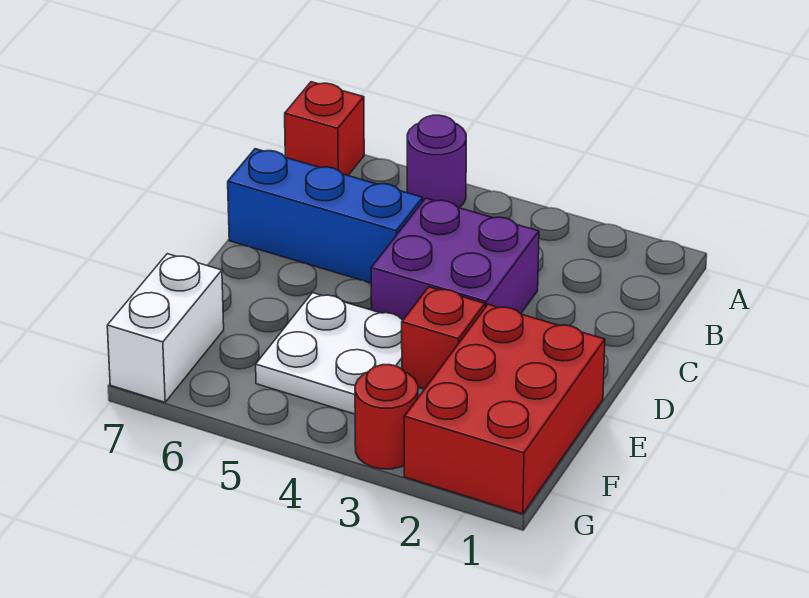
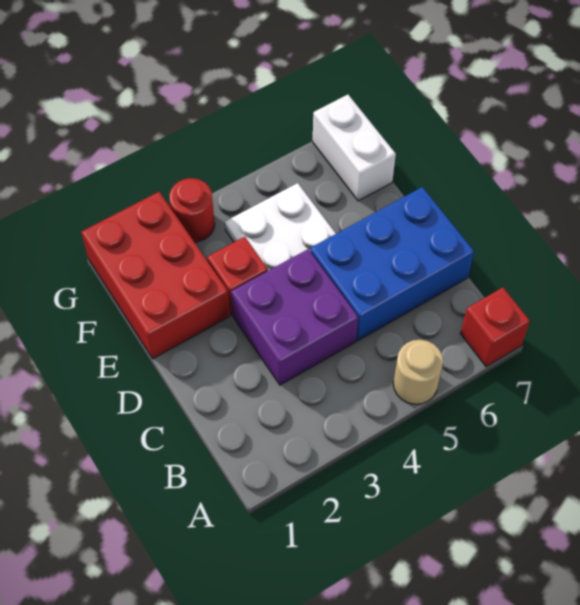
purple 1x1 round brick [407,115,466,208] -> tan 1x1 round brick [393,340,443,404]
blue 1x3 brick [228,149,423,283] -> blue 2x3 brick [310,187,474,340]

